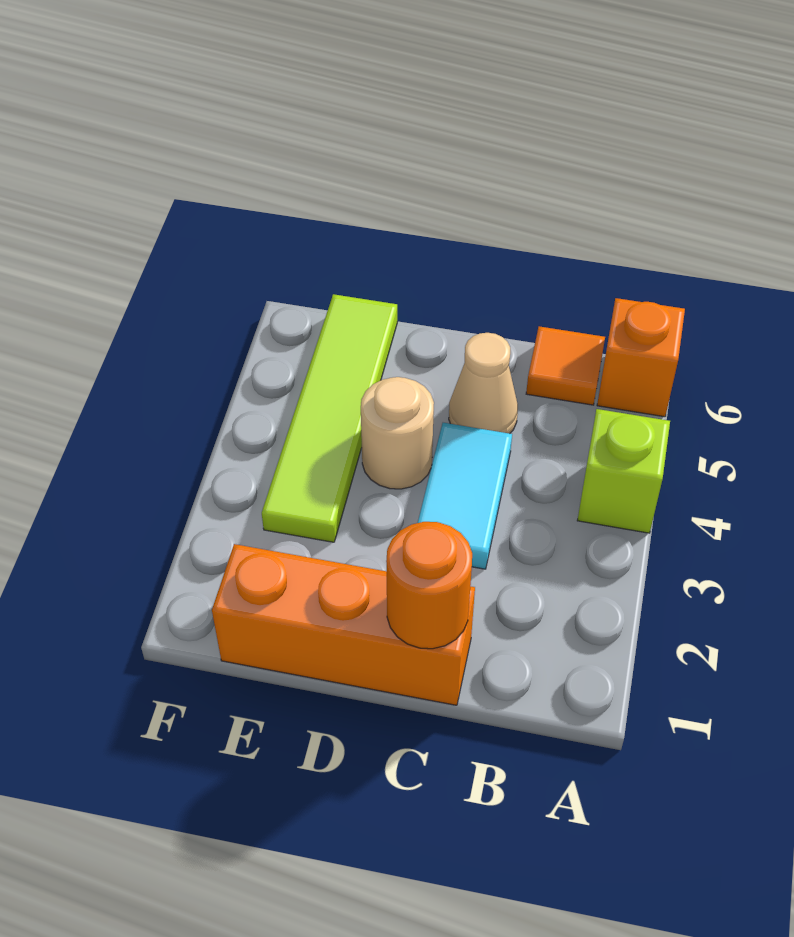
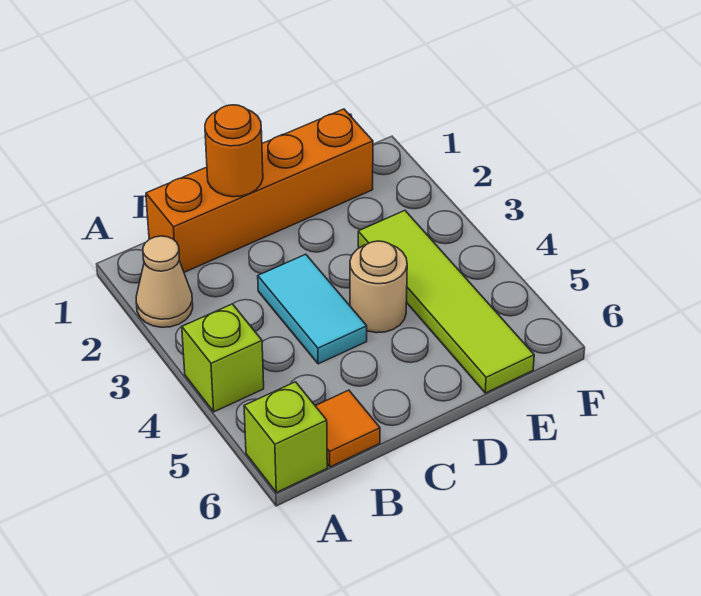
orange 1x1 brick [597,298,685,417] -> lime 1x1 brick [244,382,327,492]
orange 1x3 brick [212,544,475,705] -> orange 1x4 brick [146,109,373,272]
tan 1x1 cone [449,333,518,434] -> tan 1x1 cone moved to [136,236,193,327]

